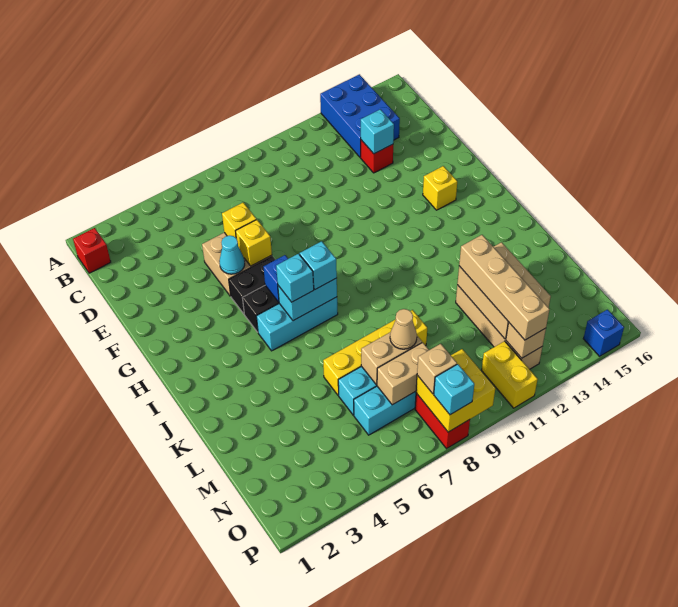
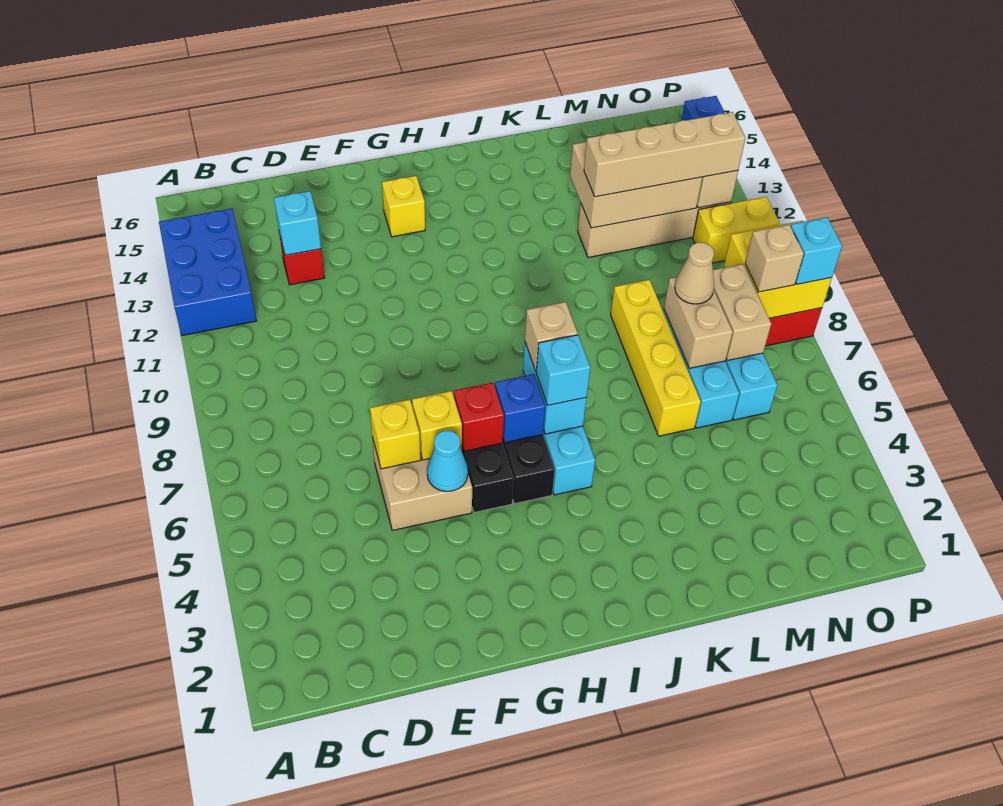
blue 2x3 brick [320,74,400,157] -> blue 2x3 brick turned to [159,209,256,335]
red 1x1 brick [73,228,111,273] -> red 1x1 brick moved to [454,383,504,451]
cyan 1x1 brick [300,241,337,289] -> tan 1x1 brick [525,302,578,371]

